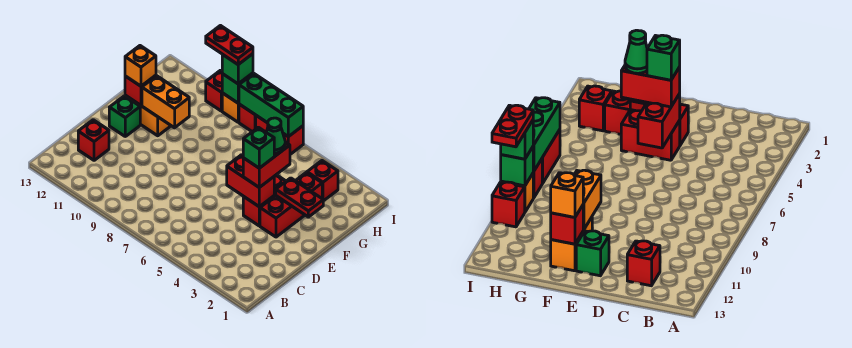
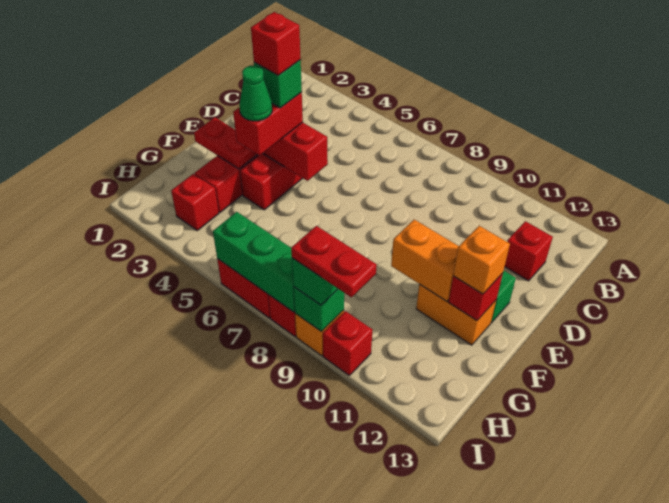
none -> red 1x1 brick [251,12,301,75]

